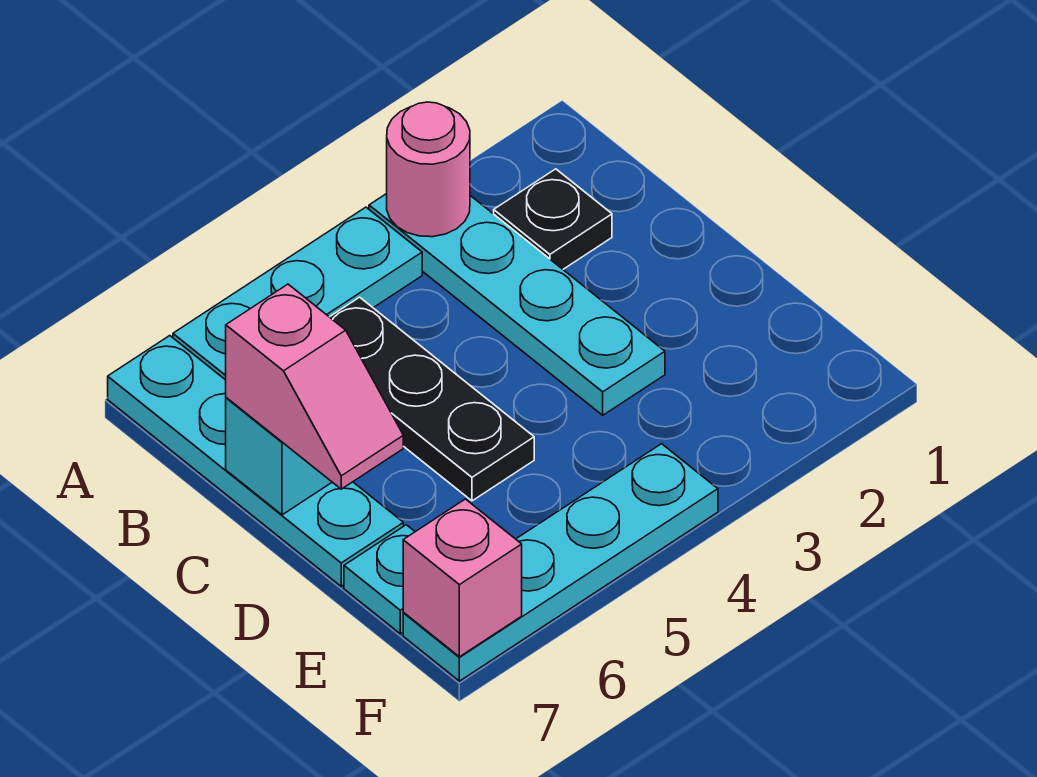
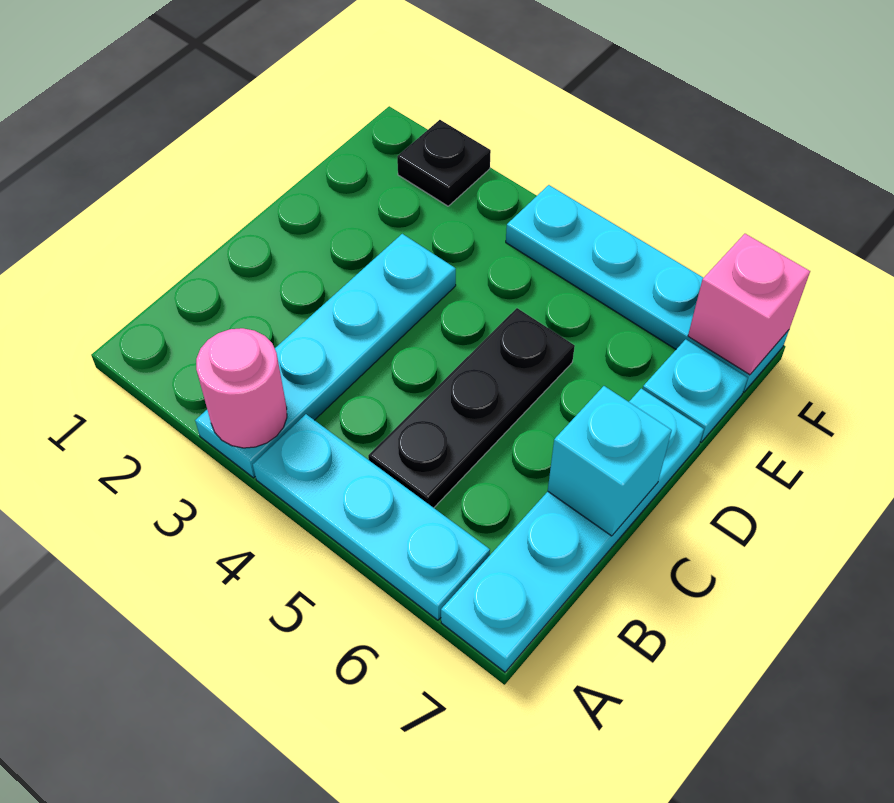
black 1x1 plate [494,169,612,269] -> black 1x1 plate moved to [397,120,491,206]
pink 1x2 slope [226,284,403,489] -> none

